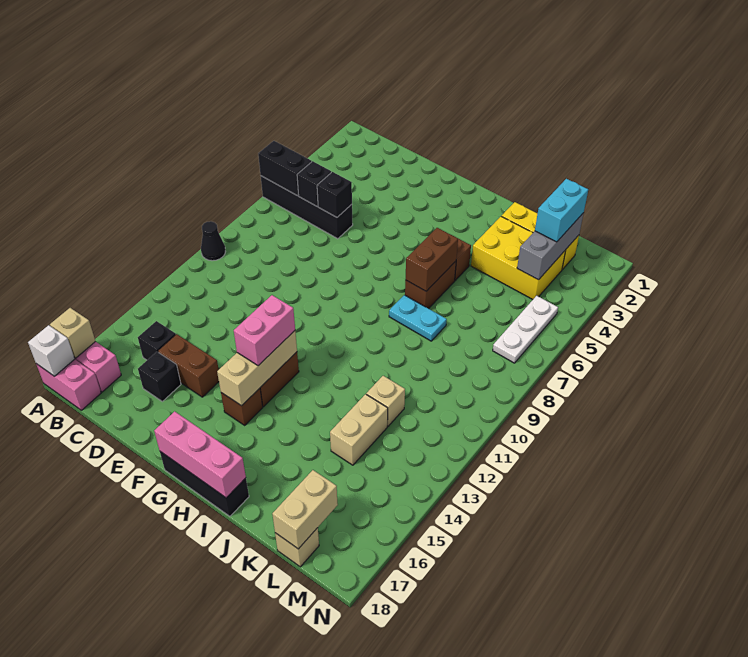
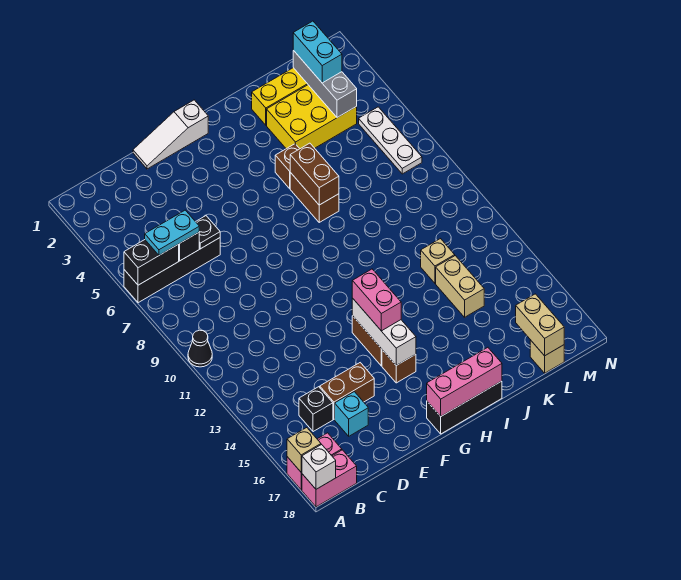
black 1x1 brick [317,172,352,217] -> black 1x1 plate [196,216,220,249]
black 1x1 brick [138,352,181,401] -> cyan 1x1 brick [335,392,368,436]
none -> white 1x3 slope [133,100,208,169]
tan 1x3 brick [217,331,297,406] -> white 1x3 brick [352,298,416,365]
cyan 1x2 plate [389,295,447,341] -> cyan 1x2 plate moved to [145,210,199,255]

